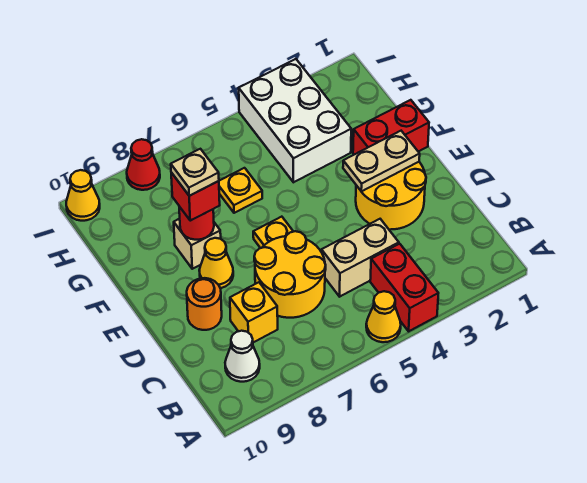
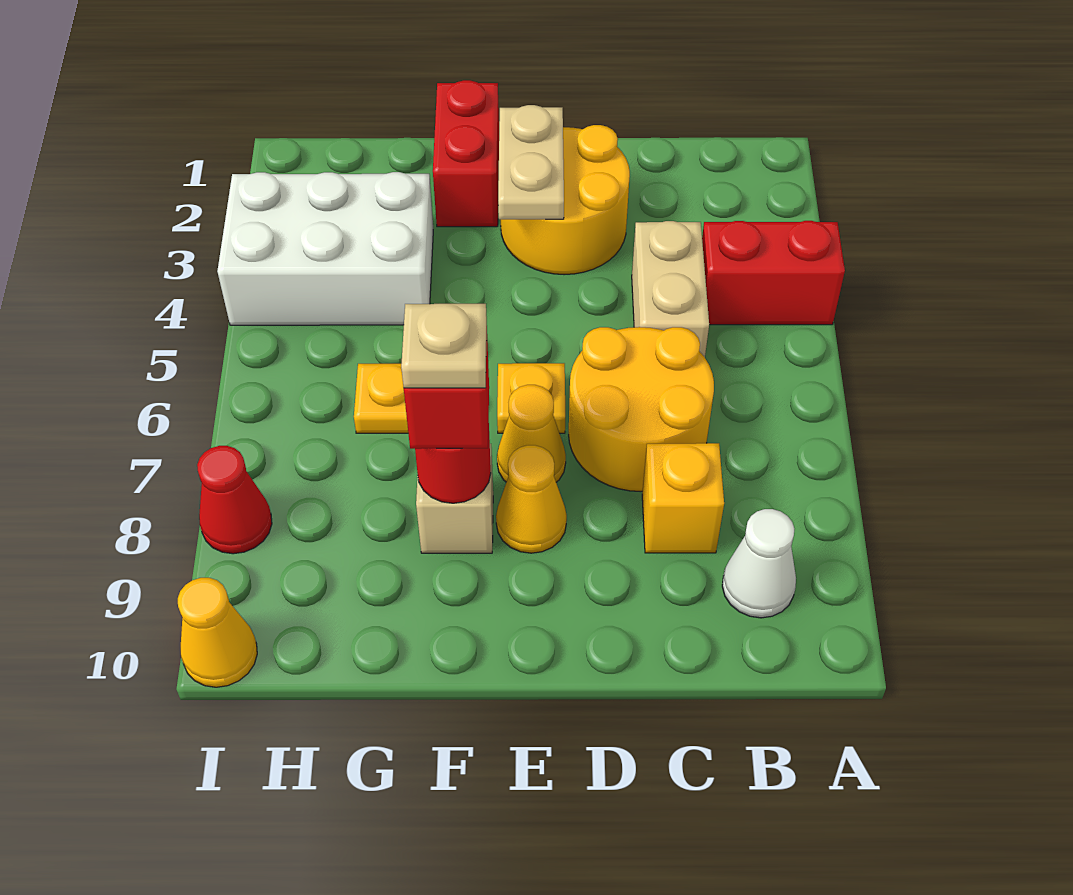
yellow 1x1 cone [366,291,401,342] -> yellow 1x1 cone moved to [497,385,566,482]
orange 1x1 round brick [187,278,222,330] -> none

